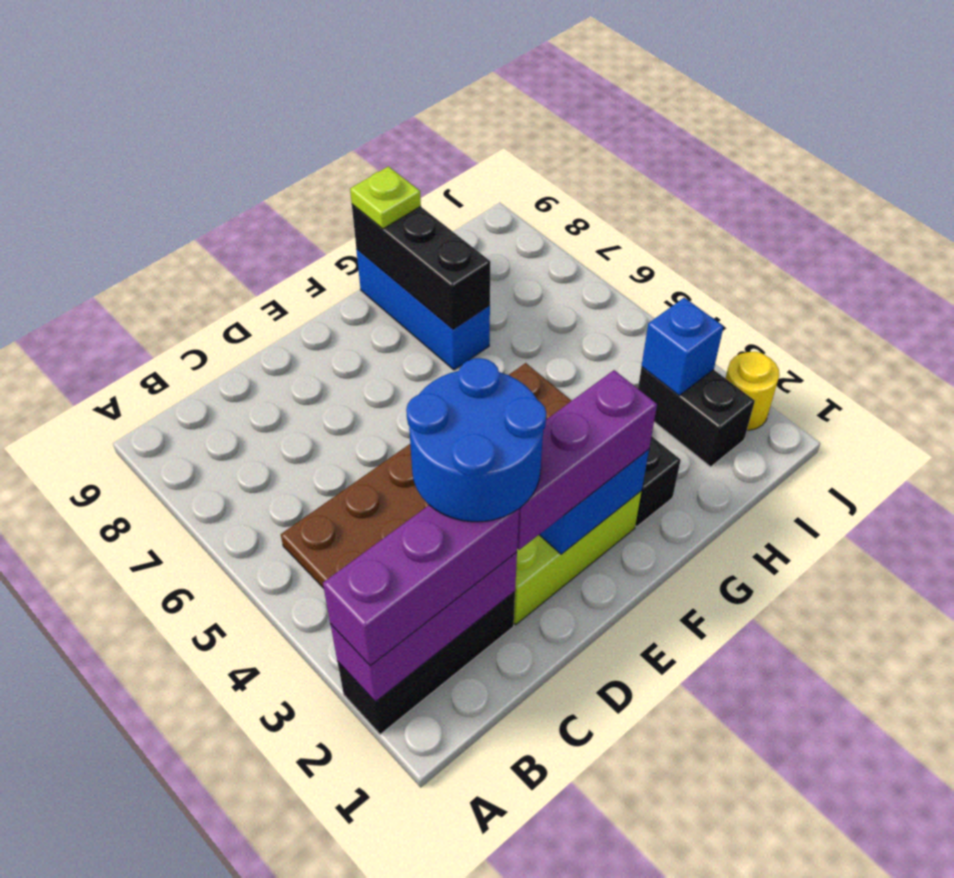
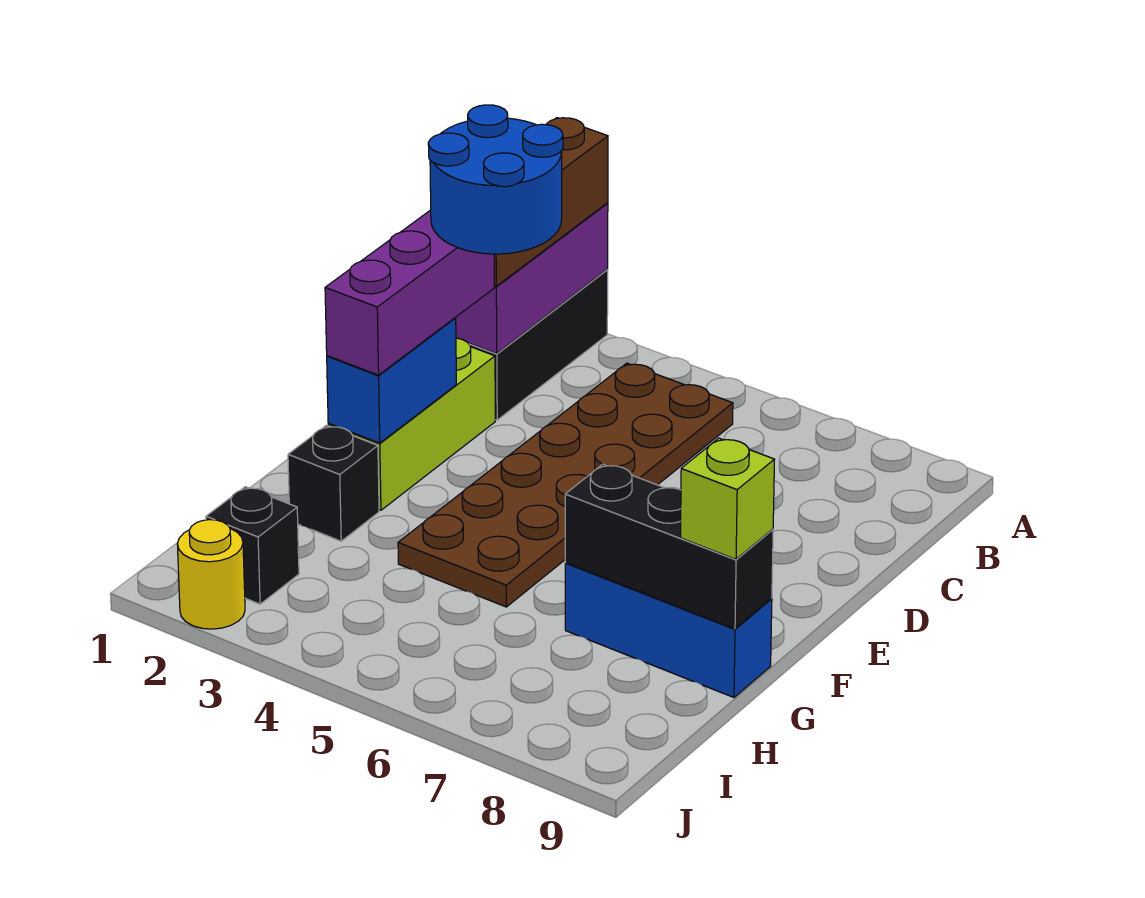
purple 1x3 brick [323,505,519,666] -> brown 1x3 brick [494,118,608,286]
lime 1x1 plate [350,166,421,229] -> lime 1x1 brick [680,438,775,559]
black 1x2 brick [638,367,755,467] -> black 1x1 brick [206,487,299,604]
blue 1x1 brick [642,298,724,395] -> none

